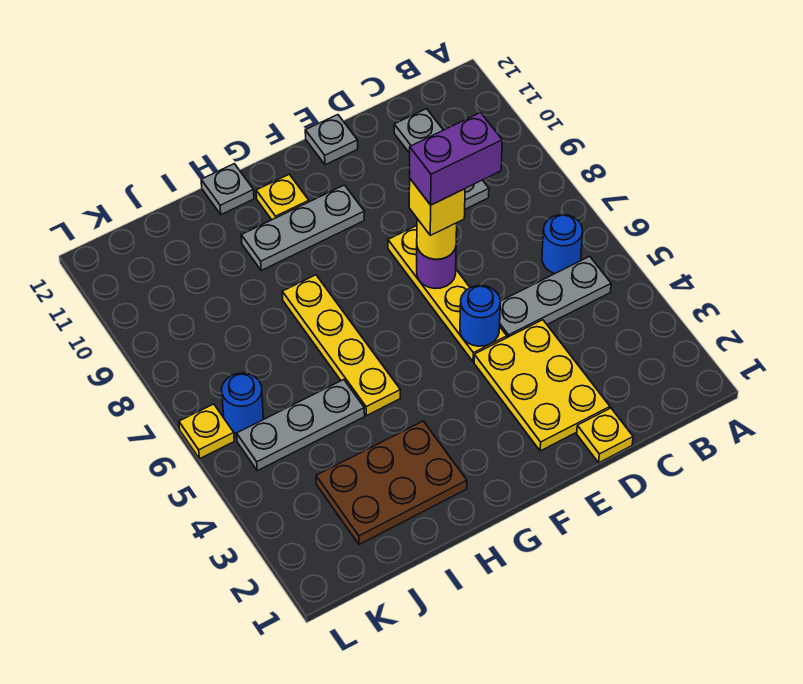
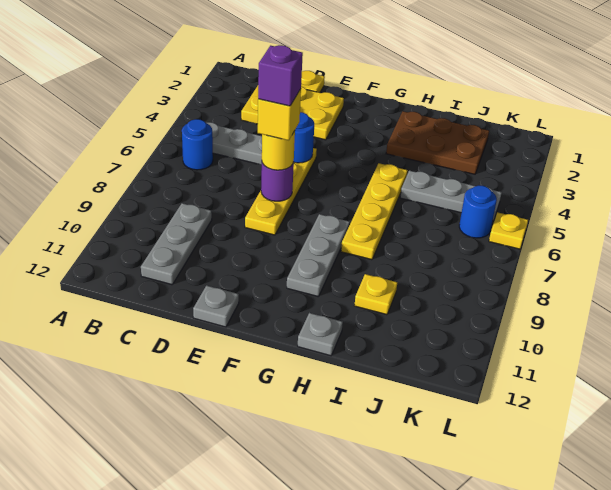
yellow 2x3 plate [474,320,610,451] -> yellow 2x3 plate turned to [241,86,344,140]
purple 1x2 brick [410,113,502,205] -> purple 1x1 brick [258,45,303,106]
grey 1x3 plate [241,185,364,270] -> grey 1x3 plate turned to [287,214,350,297]
yellow 1x1 plate [256,174,309,220] -> yellow 1x1 plate moved to [354,274,397,315]

